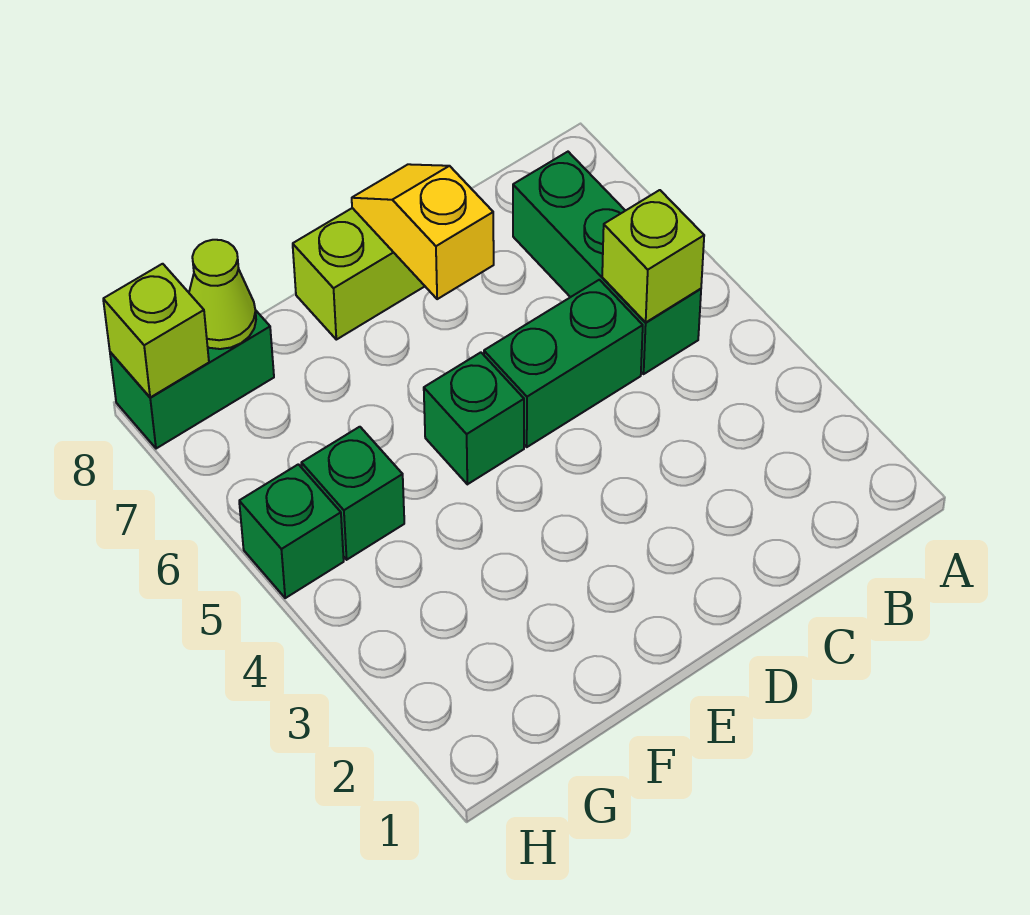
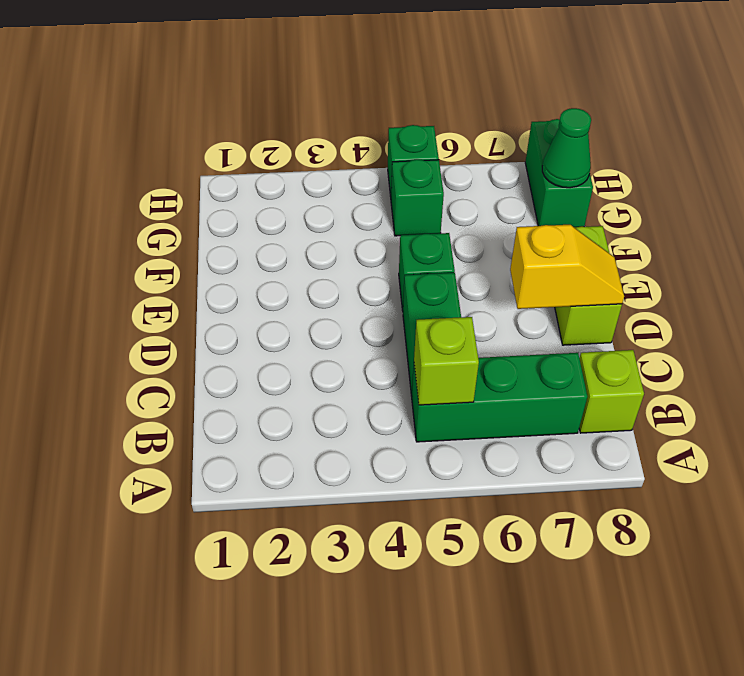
lime 1x1 cone [189,240,256,349] -> green 1x1 cone [542,108,591,188]
lime 1x1 brick [103,264,209,398] -> lime 1x1 brick moved to [579,350,644,433]

